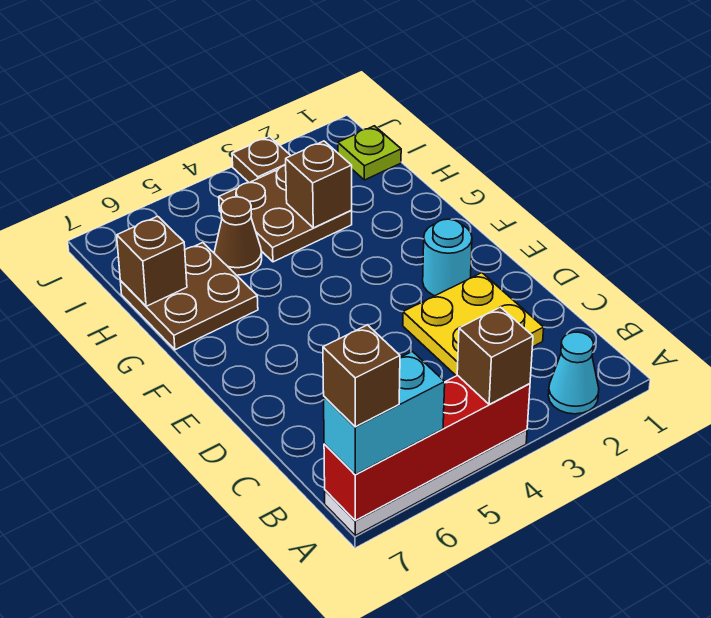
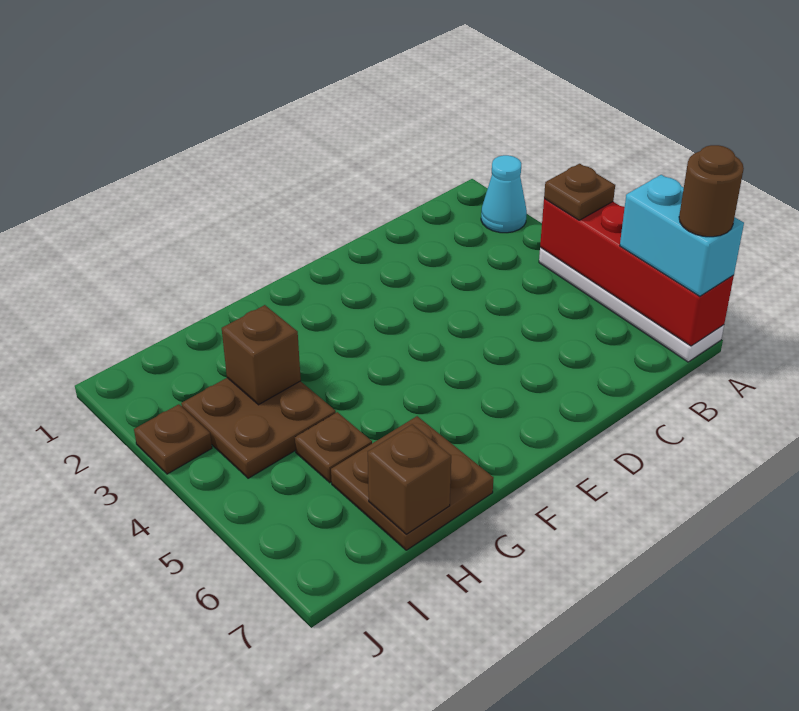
brown 1x1 brick [457,307,533,405] -> brown 1x1 plate [544,164,615,220]
brown 1x1 brick [323,325,400,427] -> brown 1x1 round brick [679,145,744,237]
yellow 2x2 plate [403,273,544,376] -> none
cyan 1x1 round brick [423,219,472,296] -> none
brown 1x1 cone [214,197,262,275] -> brown 1x1 plate [295,412,372,483]
lime 1x1 plate [338,126,401,180] -> none

